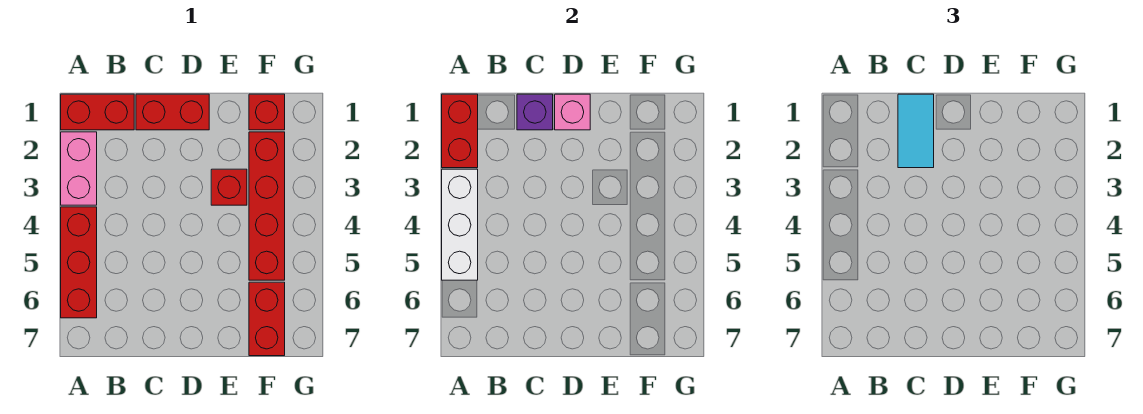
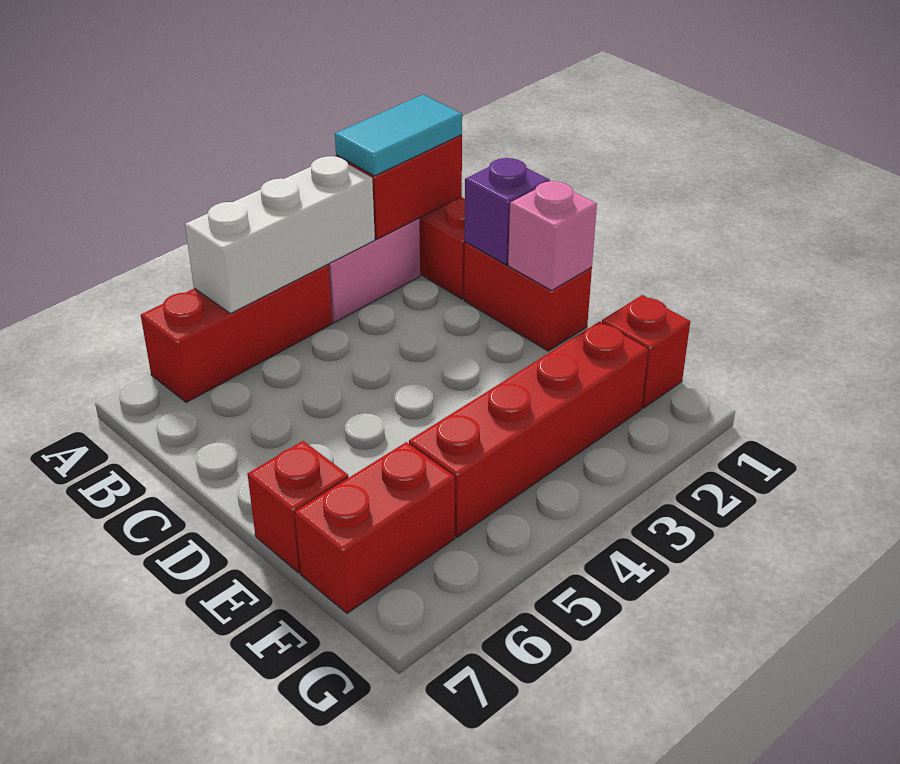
cyan 1x2 tile [898,94,934,168] -> cyan 1x2 tile moved to [335,95,462,176]
red 1x1 brick [211,169,247,205] -> red 1x1 brick moved to [248,441,349,573]

